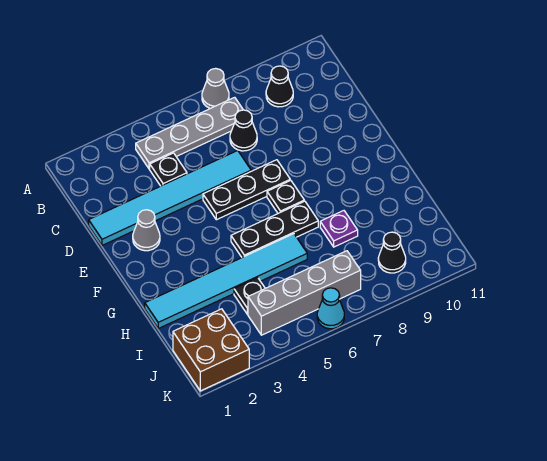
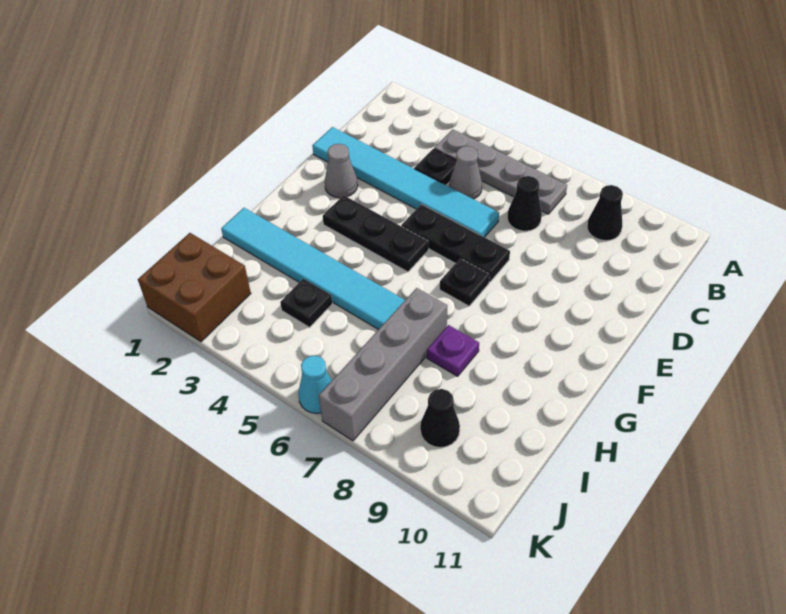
grey 1x1 cone [202,68,229,108] -> grey 1x1 cone moved to [449,146,482,199]
black 1x3 plate [231,201,318,257] -> black 1x3 plate moved to [323,195,428,272]
grey 1x4 brick [248,251,361,335] -> grey 1x4 brick turned to [319,288,447,441]

